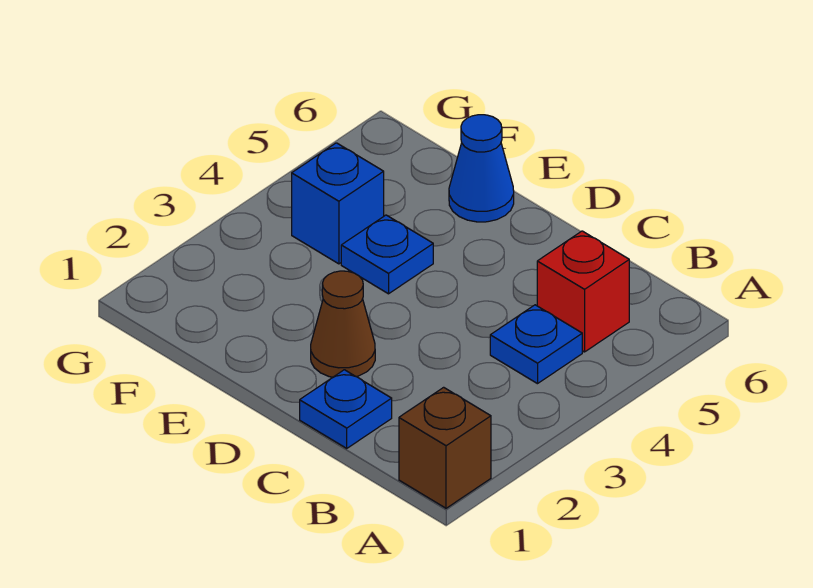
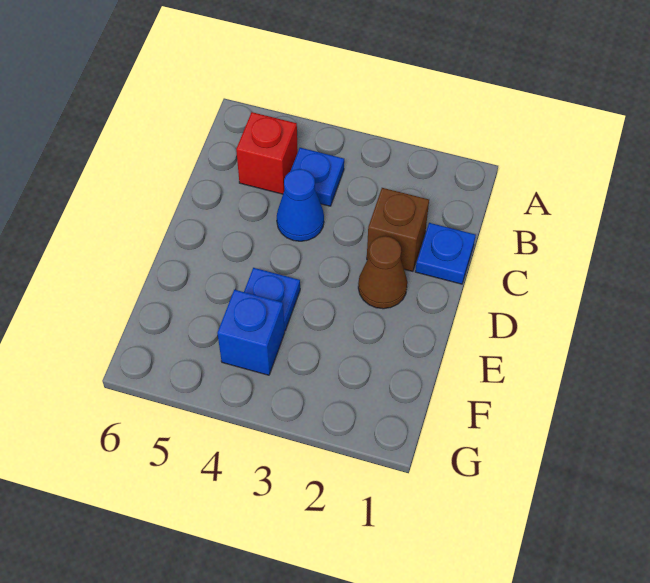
brown 1x1 brick [399,387,491,508] -> brown 1x1 brick moved to [367,188,429,271]
blue 1x1 cone [449,115,514,222] -> blue 1x1 cone moved to [277,169,324,241]

